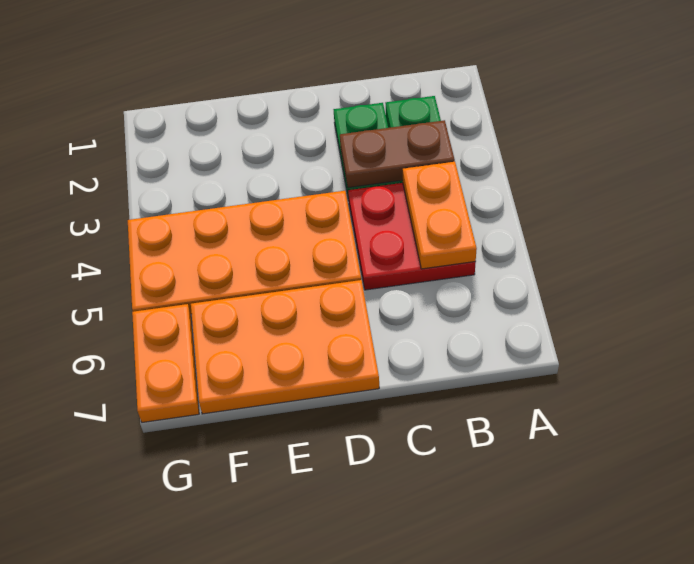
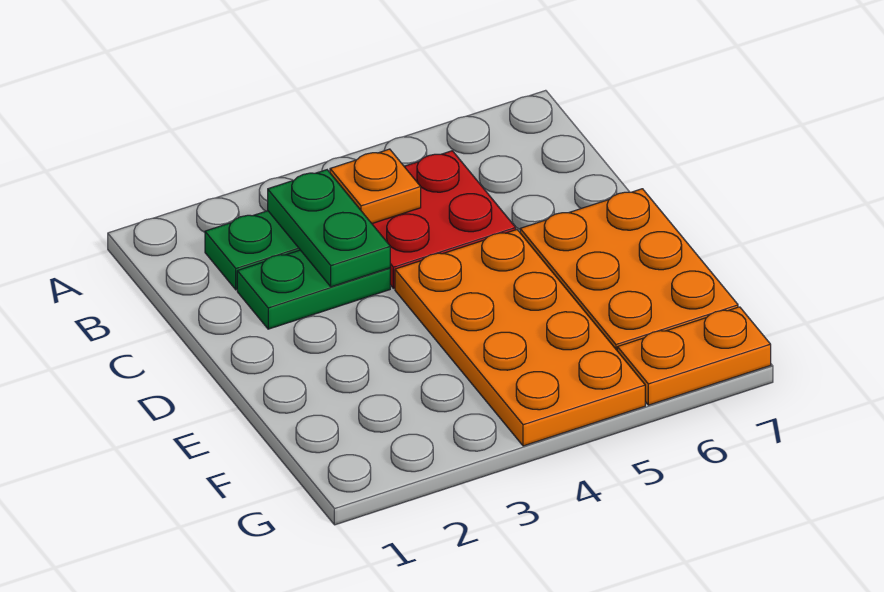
brown 1x2 plate [340,120,455,188] -> green 1x2 plate [268,170,390,287]
orange 1x2 plate [402,162,477,269] -> orange 1x1 plate [330,149,421,224]

